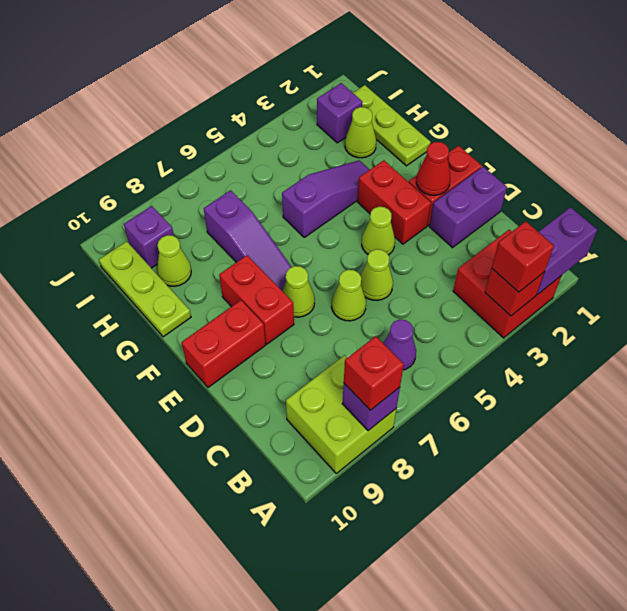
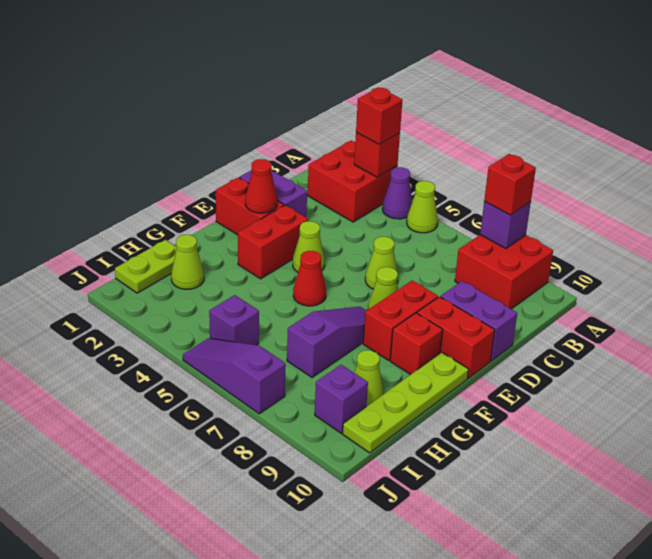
purple 1x2 brick [537,207,597,294] -> purple 1x2 brick moved to [440,281,517,361]
lime 2x2 brick [286,355,396,473] -> red 2x2 brick [455,235,553,309]
purple 1x1 cone [383,320,416,370] -> purple 1x1 cone moved to [382,167,412,219]
lime 1x1 cone [361,249,393,301] -> lime 1x1 cone moved to [407,181,438,233]
none -> red 1x1 cone [293,251,326,306]
none -> red 1x1 brick [390,313,443,375]
lime 1x3 plate [353,85,431,166] -> lime 1x2 plate [115,240,177,293]
purple 1x3 slope [282,160,370,237] -> purple 1x3 slope moved to [183,338,286,414]
lime 1x3 plate [99,241,191,337] -> lime 1x4 plate [343,352,469,453]
purple 1x1 brick [317,83,362,143] -> purple 1x1 brick moved to [209,295,259,345]

